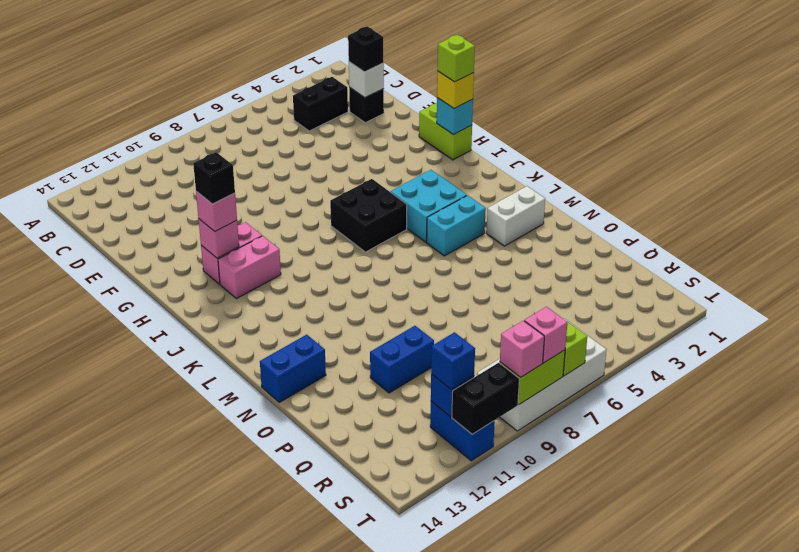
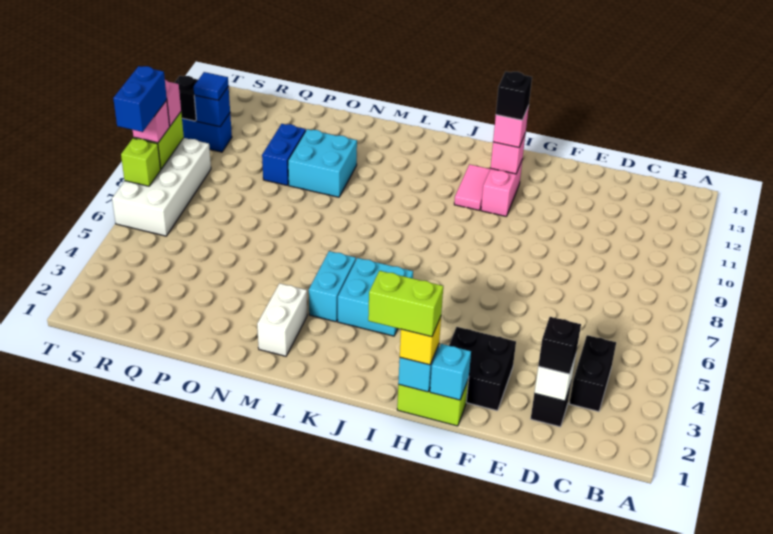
none -> cyan 1x1 brick [430,344,471,400]
lime 1x1 brick [438,35,475,82] -> lime 1x2 brick [368,271,443,337]
black 2x2 brick [330,179,407,252] -> black 2x2 brick moved to [449,327,516,411]
pink 1x2 brick [218,236,281,299] -> pink 1x2 tile [454,164,490,210]
none -> cyan 2x2 brick [288,129,357,197]
blue 1x2 brick [260,335,326,402] -> blue 1x2 brick moved to [113,66,167,132]
blue 1x1 brick [431,332,475,390] -> blue 1x1 tile [194,72,229,100]
black 1x2 brick [452,363,519,434] -> black 1x1 brick [175,76,198,121]

